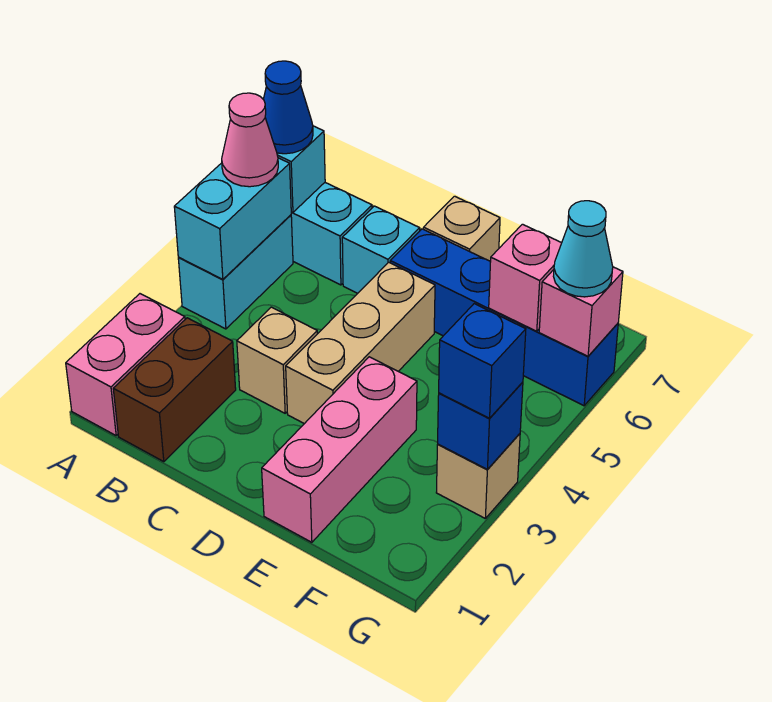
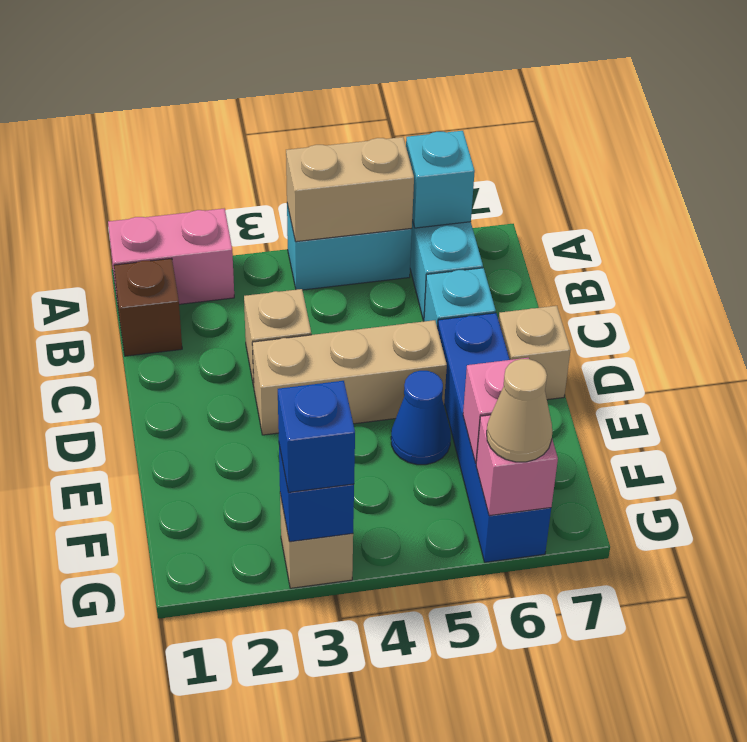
cyan 1x2 brick [174,158,291,279] -> tan 1x2 brick [286,137,414,242]
pink 1x1 cone [222,93,278,187] -> none
blue 1x1 cone [263,61,313,154] -> blue 1x1 cone moved to [391,371,451,465]
brown 1x2 brick [113,318,236,462] -> brown 1x1 brick [114,258,182,356]
pink 1x3 brick [262,357,417,542] -> none
cyan 1x1 cone [553,201,613,297] -> tan 1x1 cone [487,359,552,462]

